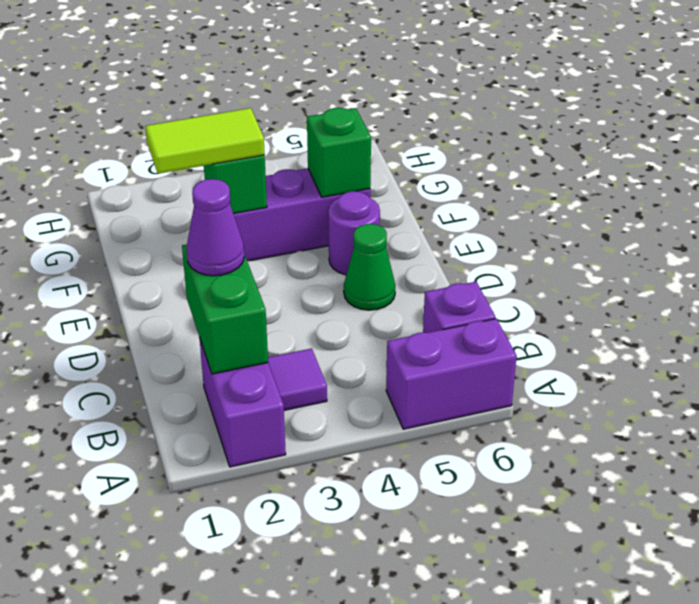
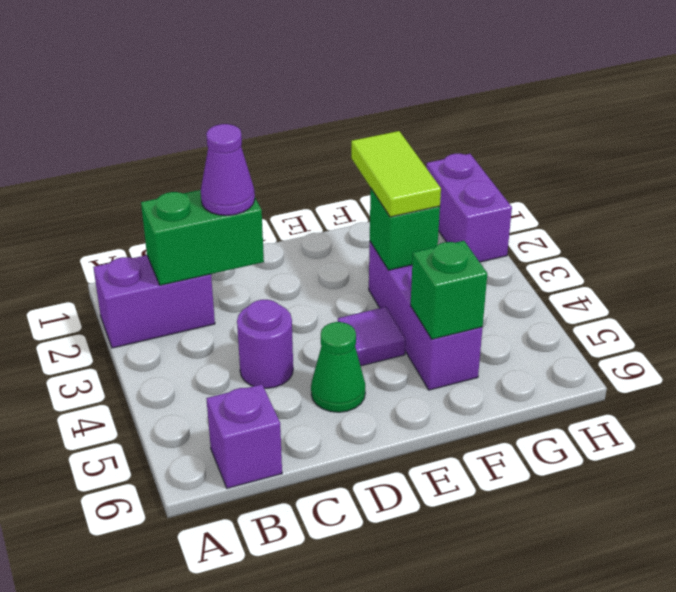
purple 1x2 brick [386,319,517,429] -> purple 1x2 brick moved to [427,154,512,262]
purple 1x1 tile [268,348,327,410] -> purple 1x1 tile moved to [338,307,405,366]
purple 1x1 round brick [328,191,380,275] -> purple 1x1 round brick moved to [237,300,293,388]

